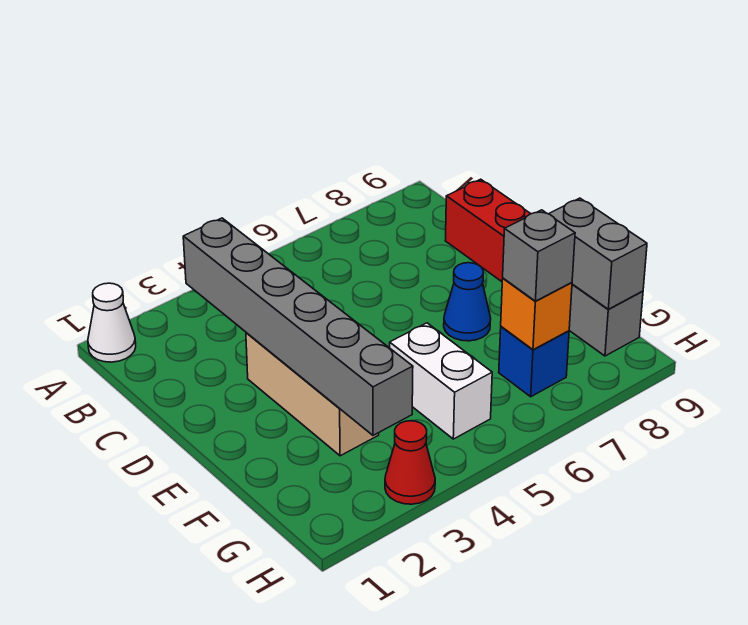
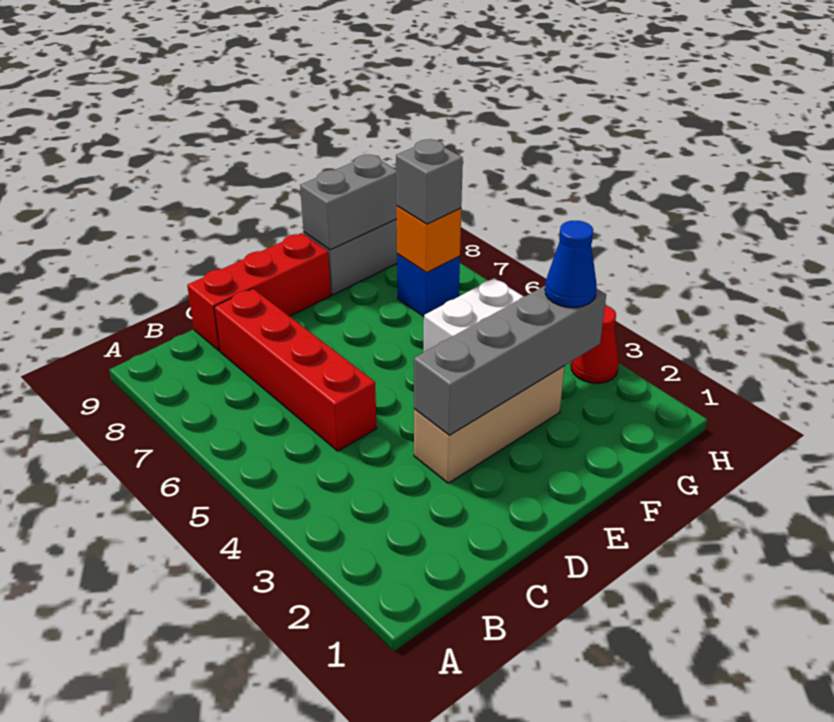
white 1x1 cone [88,283,136,362] -> none
grey 1x6 brick [183,218,413,435] -> grey 1x4 brick [414,286,606,435]
none -> red 1x4 brick [214,288,377,451]
blue 1x1 cone [444,263,491,341] -> blue 1x1 cone moved to [545,221,597,307]

